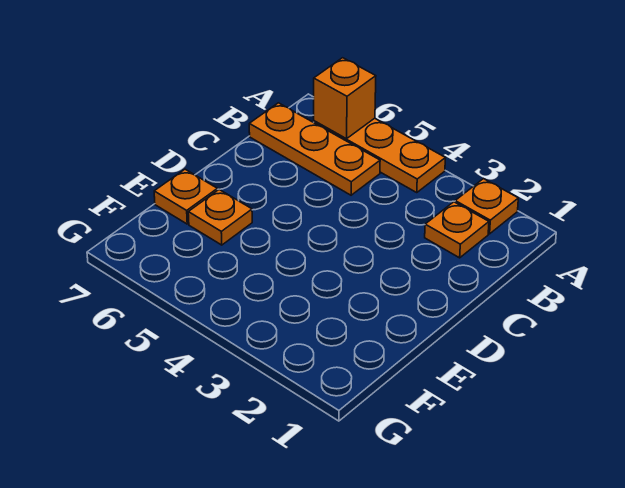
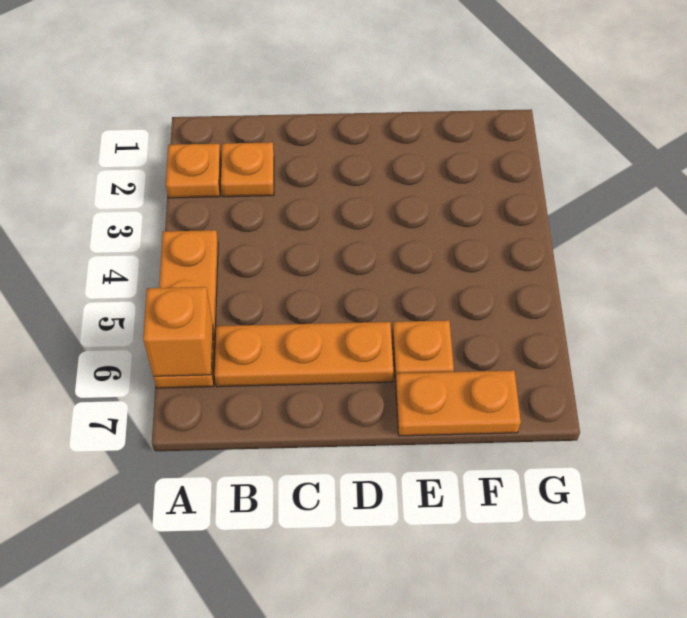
orange 1x3 plate [249,103,380,195] -> orange 1x3 plate turned to [214,322,393,387]
orange 1x1 plate [154,169,217,224] -> orange 1x2 plate [396,370,521,436]

